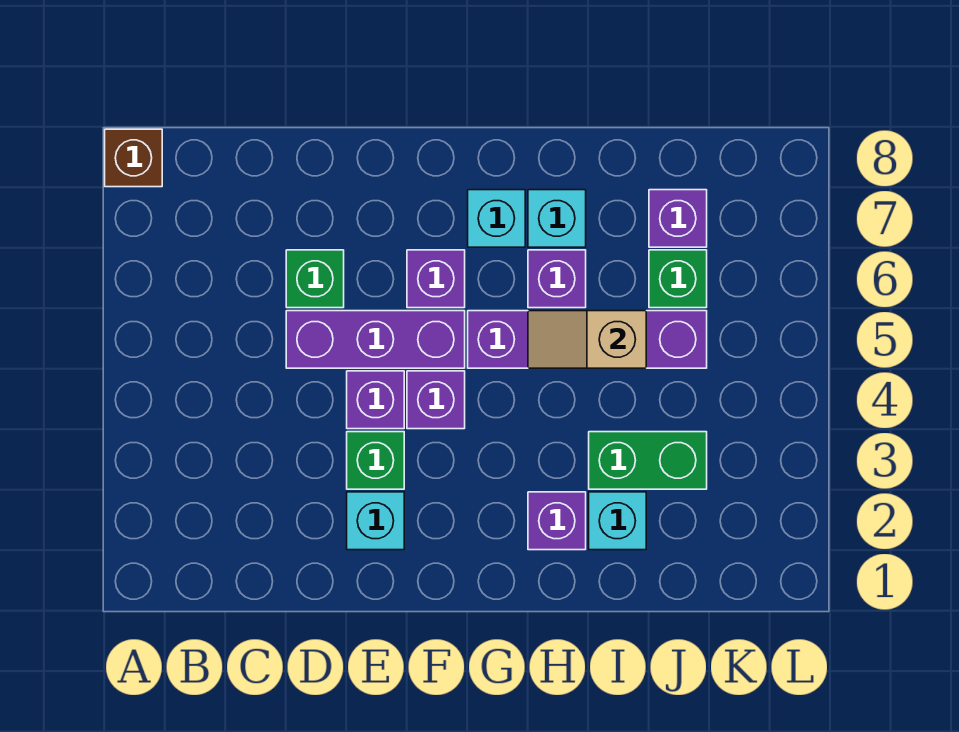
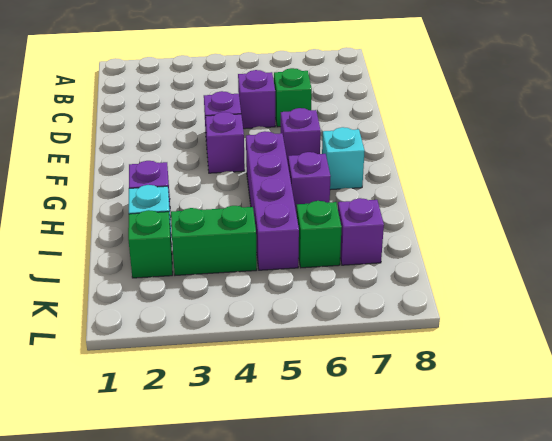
brown 1x1 brick [105,129,162,187] -> none
purple 1x3 brick [286,311,465,368] -> purple 1x1 brick [238,70,275,129]
cyan 1x1 brick [347,492,404,550] -> none
green 1x1 brick [347,432,404,489] -> green 1x1 brick moved to [128,210,173,278]
tan 1x2 slope [528,311,646,368] -> none
cyan 1x1 brick [528,190,586,247] -> none
green 1x2 brick [589,432,707,489] -> green 1x2 brick turned to [171,206,257,275]

